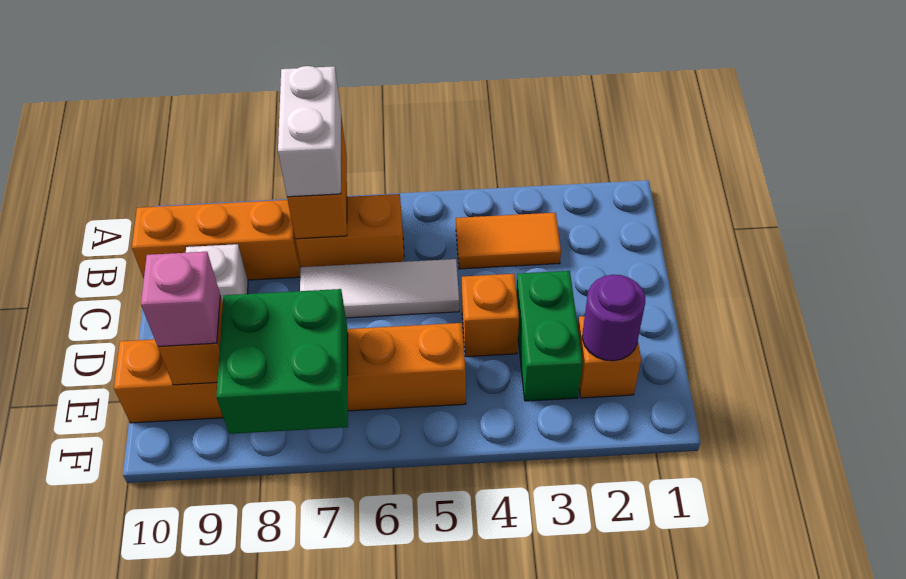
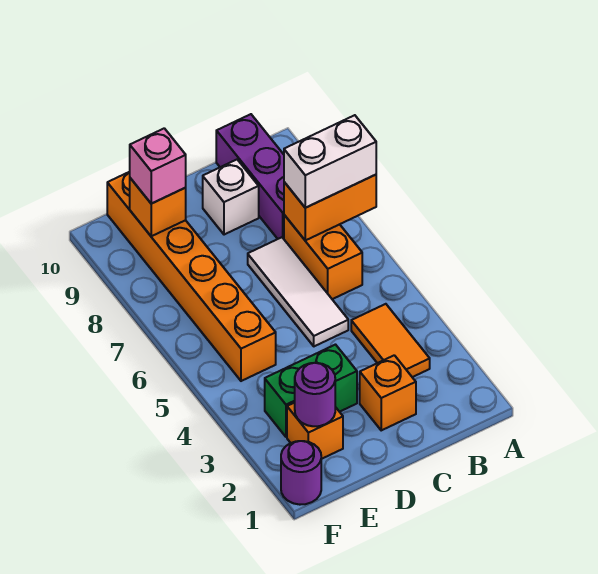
orange 1x3 brick [132,200,301,280] -> purple 1x3 brick [216,114,284,239]
orange 1x1 brick [462,274,519,357] -> orange 1x1 brick moved to [360,355,416,430]
green 2x2 brick [216,289,348,434] -> none
none -> purple 1x1 round brick [281,441,321,505]

